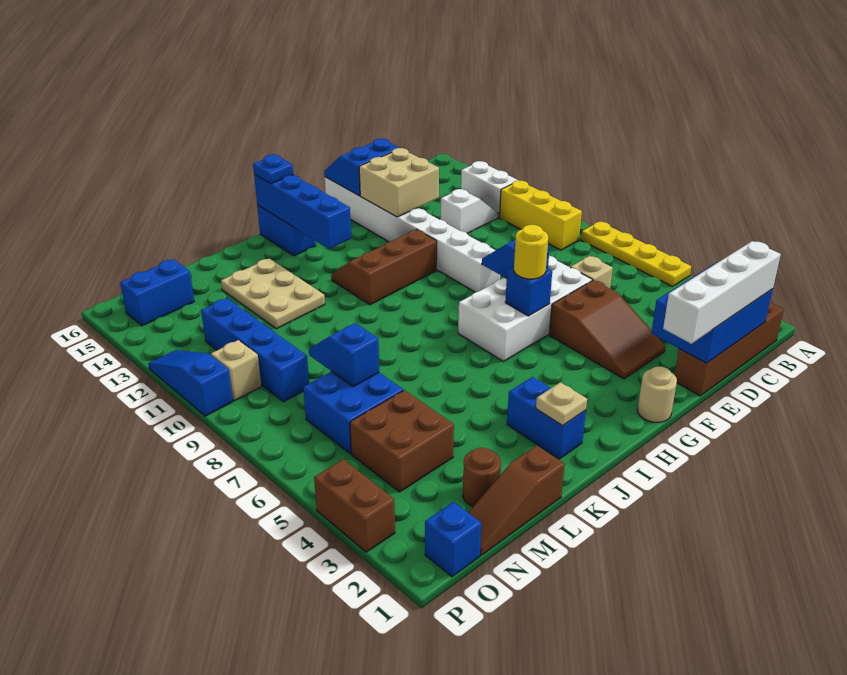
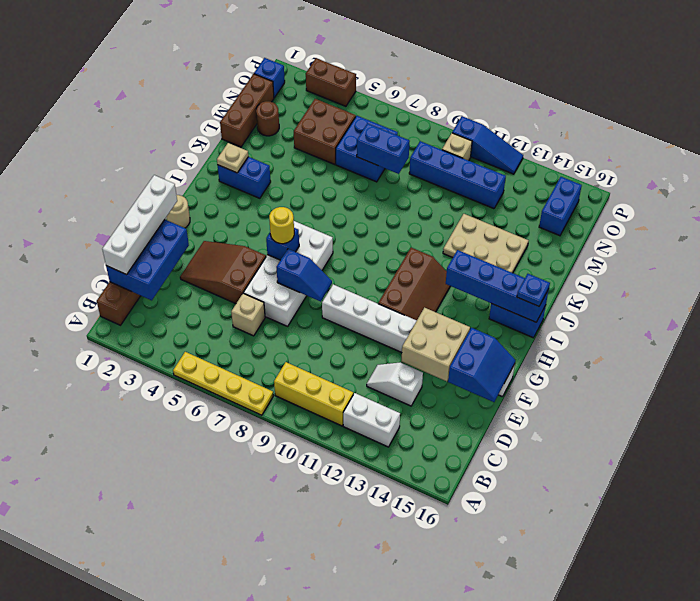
white 1x2 slope [441,189,498,233] -> white 1x2 slope turned to [367,363,423,406]
brown 1x3 slope [468,446,565,555] -> brown 1x3 brick [220,74,274,147]
blue 1x2 slope [309,323,379,387] -> blue 1x2 brick [357,123,410,174]

